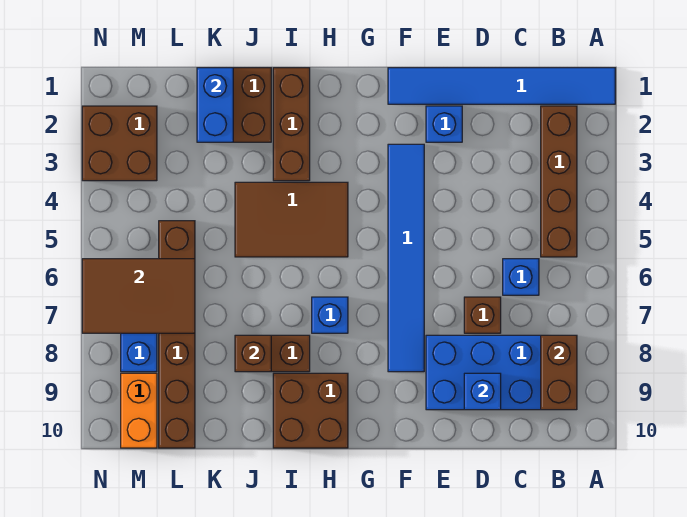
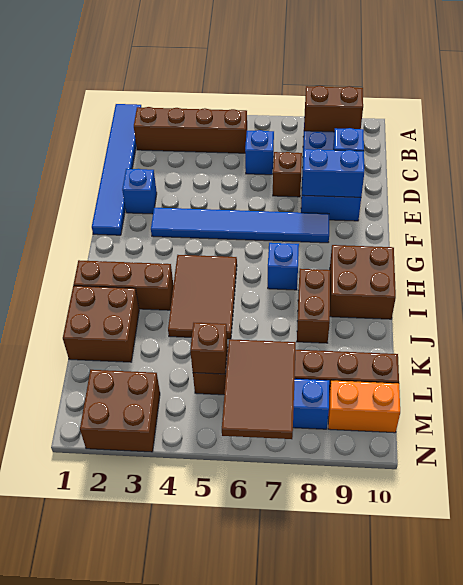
brown 1x1 brick [235,335,271,372] -> brown 1x1 brick moved to [190,323,228,374]
blue 1x2 brick [197,68,233,142] -> blue 1x2 brick moved to [302,149,364,197]

